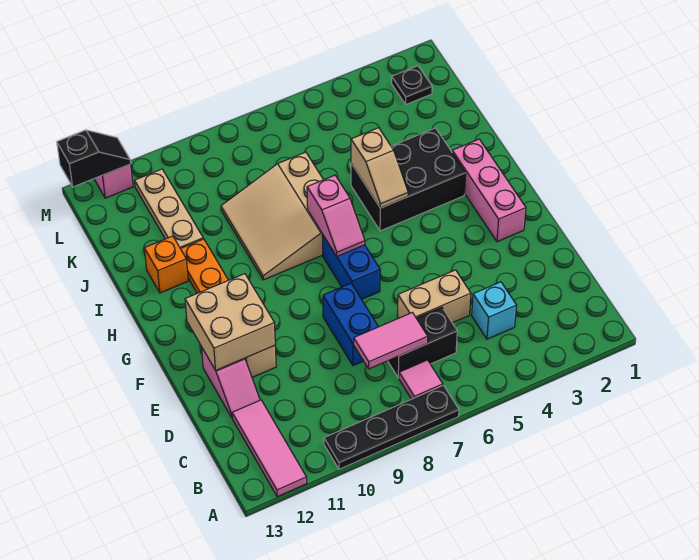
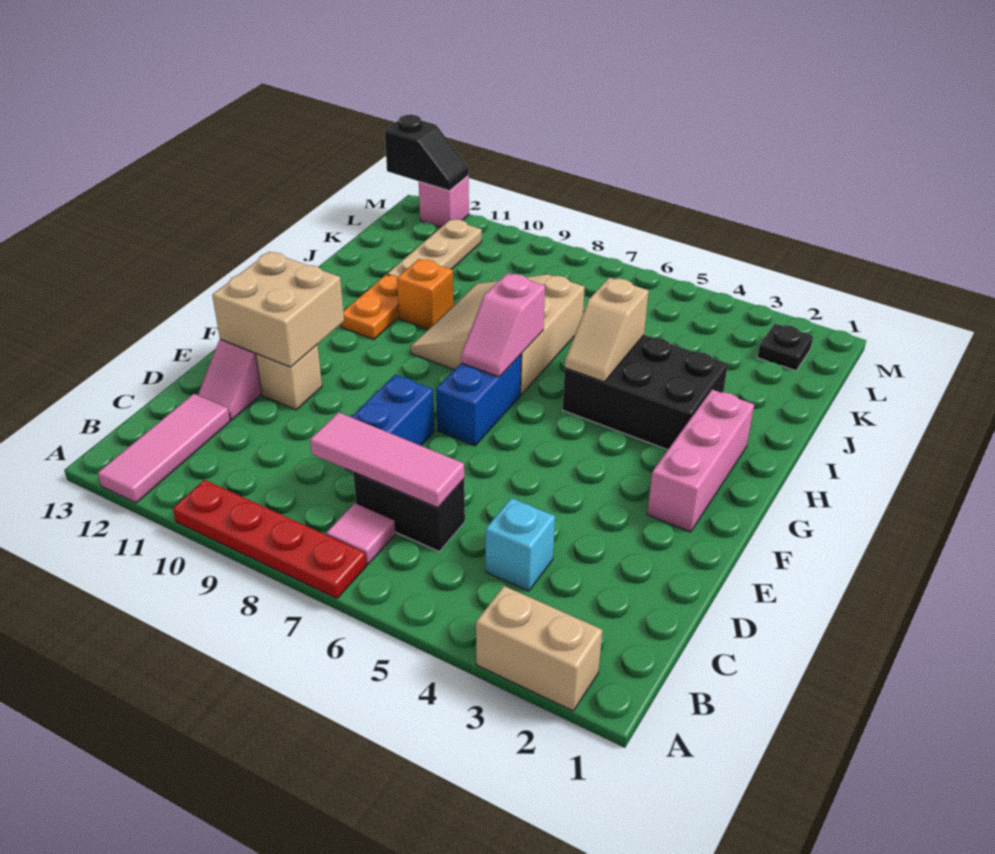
black 1x4 plate [324,385,459,469] -> red 1x4 plate [173,480,366,598]
pink 1x2 tile [354,313,428,369] -> pink 1x3 tile [310,412,464,508]
tan 1x2 brick [397,270,471,323] -> tan 1x2 brick moved to [476,586,602,711]
orange 1x1 brick [144,236,188,293] -> orange 1x1 brick moved to [397,259,454,329]

